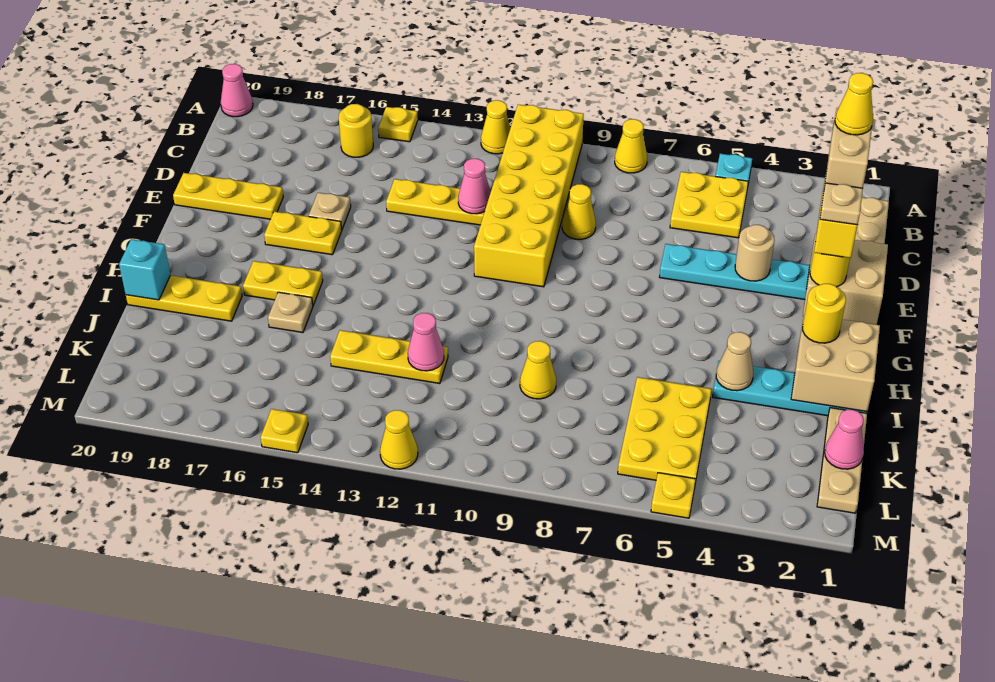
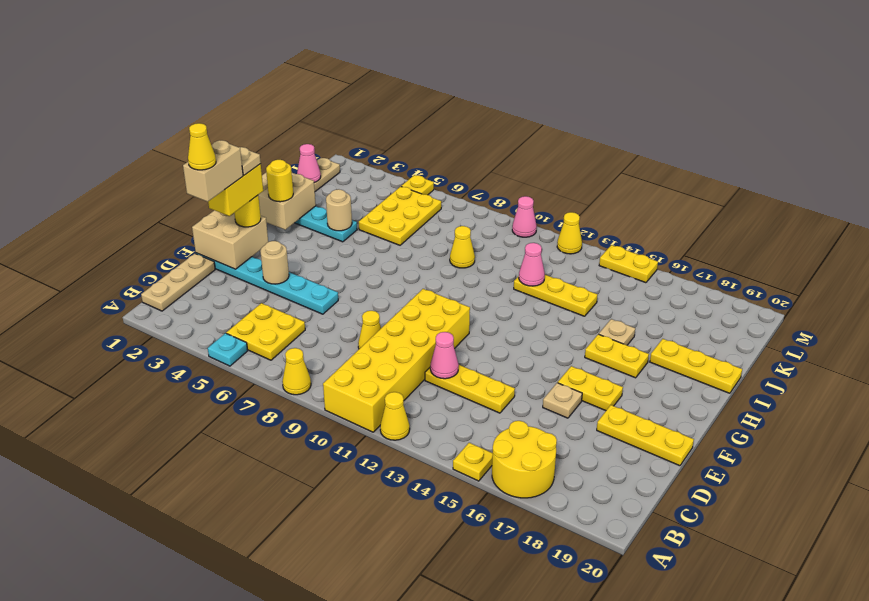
pink 1x1 cone [221,64,253,117] -> pink 1x1 cone moved to [512,196,537,237]
yellow 1x1 round brick [339,104,373,157] -> yellow 2x2 round brick [492,421,557,498]
tan 1x1 cone [716,332,753,391] -> tan 1x1 round brick [326,189,352,231]
cyan 1x1 brick [119,239,170,300] -> none
yellow 1x1 plate [261,409,308,453] -> yellow 1x2 plate [599,245,658,283]

